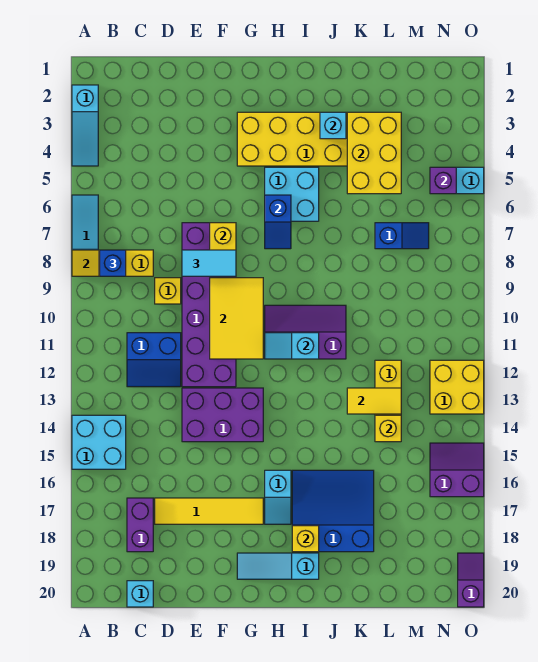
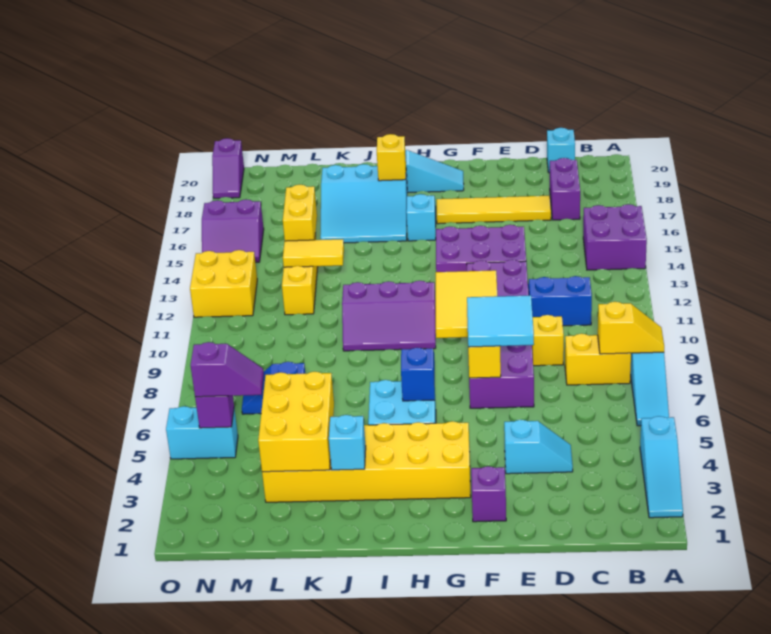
cyan 1x3 slope [72,85,98,166] -> cyan 1x3 slope turned to [640,416,683,518]
cyan 2x2 brick [72,415,126,469] -> purple 2x2 brick [583,204,647,270]
blue 1x1 brick [100,250,126,276] -> none
cyan 1x2 tile [182,250,236,276] -> cyan 2x2 tile [467,295,534,347]
none -> purple 1x1 brick [471,466,506,522]
cyan 1x2 slope [265,333,319,359] -> cyan 1x2 slope moved to [504,420,573,474]
blue 3x3 slope [292,470,374,552] -> cyan 3x3 slope [320,164,407,243]
yellow 1x1 brick [375,415,401,442] -> yellow 1x2 brick [283,185,317,241]
none -> purple 1x2 slope [191,342,264,397]

